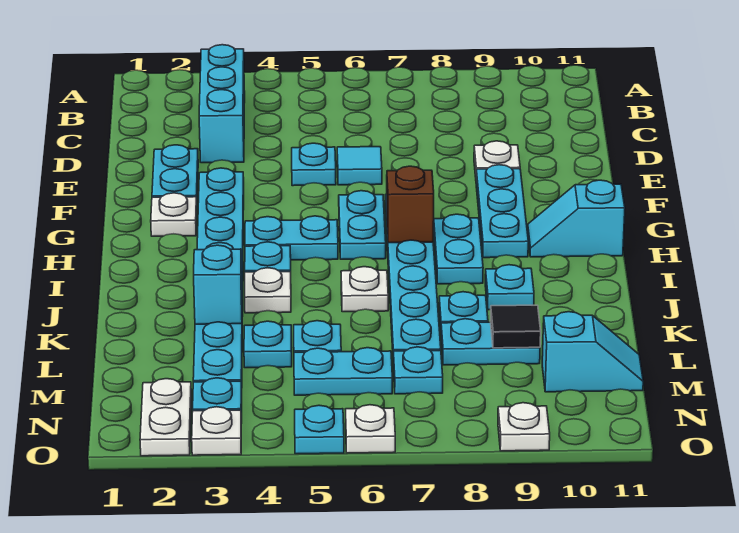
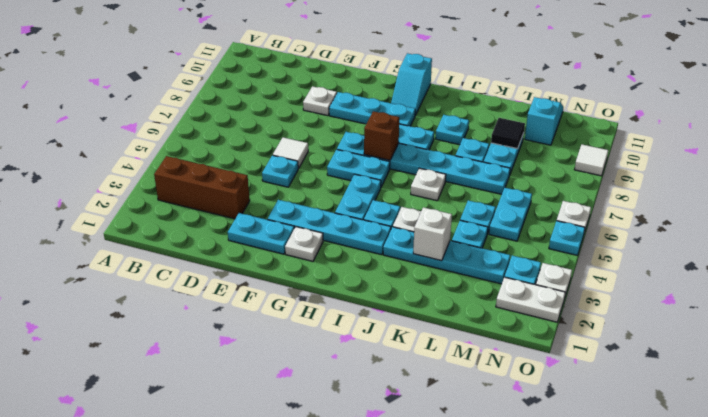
cyan 1x3 brick [199,45,245,163] -> brown 1x3 brick [154,156,250,219]
cyan 1x1 tile [337,147,382,185] -> white 1x1 tile [273,137,308,168]
cyan 1x1 brick [194,245,242,324] -> white 1x1 brick [413,207,452,261]
cyan 1x1 plate [393,347,443,394] -> none
white 1x1 plate [498,403,550,451] -> white 1x1 tile [574,144,608,176]

